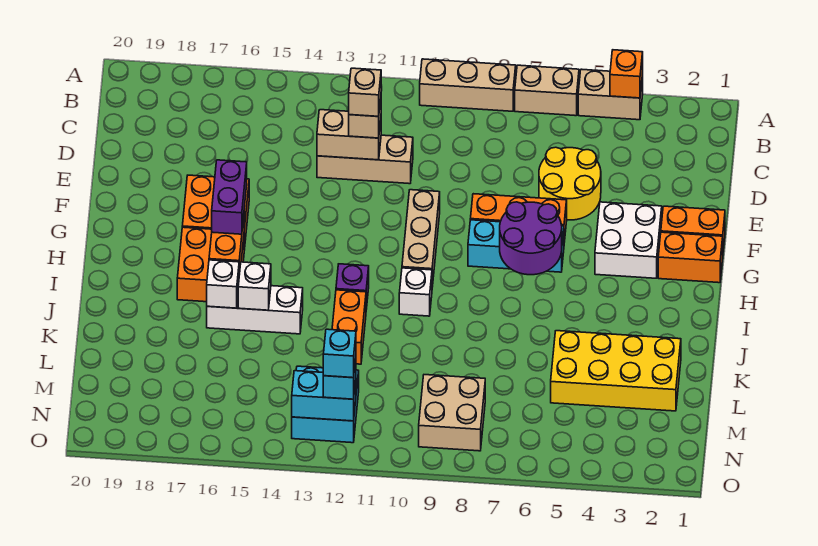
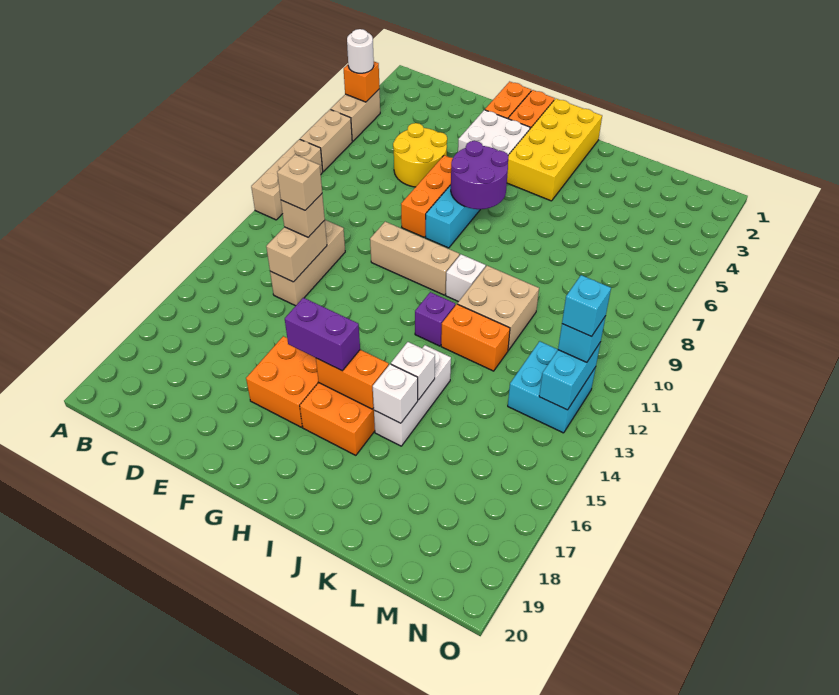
none -> white 1x1 round brick [347,29,374,73]
yellow 2x4 brick [551,331,681,411] -> yellow 2x4 brick moved to [507,99,602,201]
tan 2x2 brick [419,375,485,451] -> tan 2x2 brick moved to [457,266,539,350]

